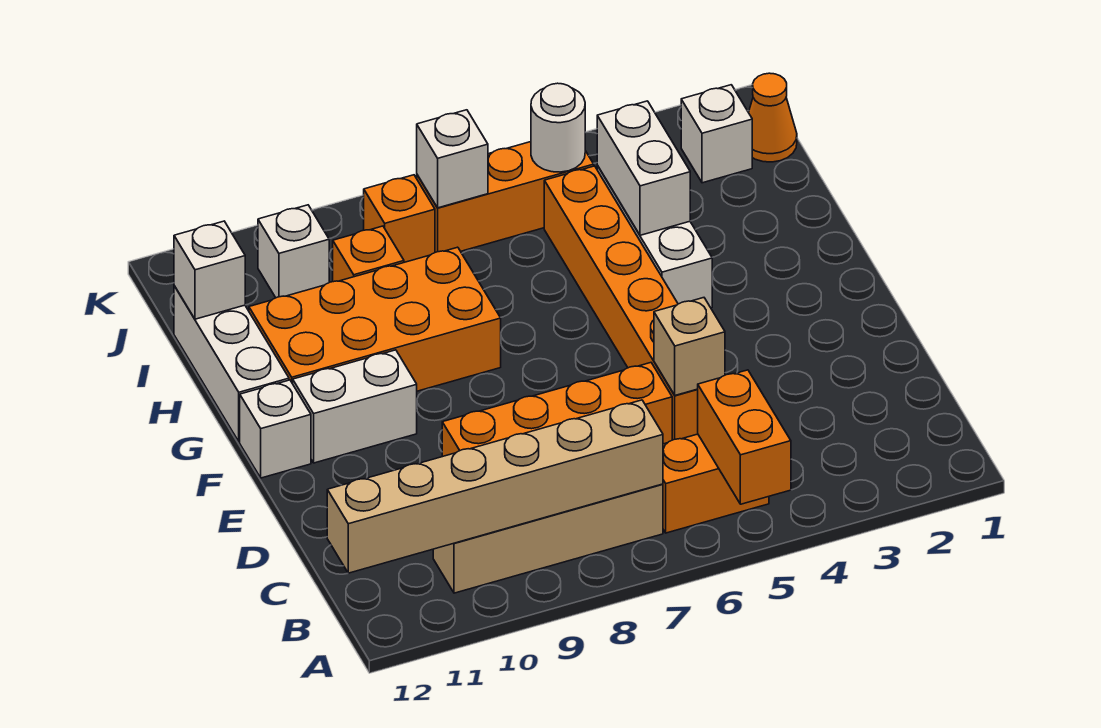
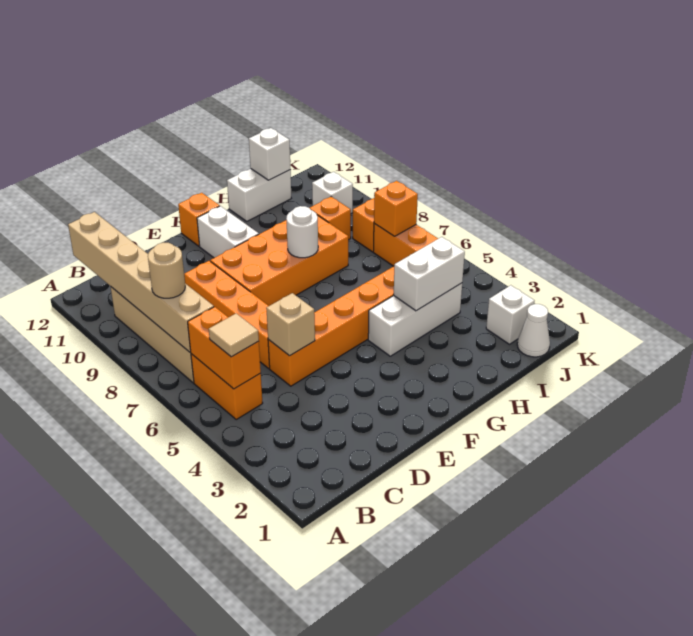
orange 1x2 brick [697,370,791,504] -> orange 1x2 brick turned to [188,307,261,389]
none -> tan 1x1 tile [209,313,259,357]
none -> tan 1x1 round brick [148,242,185,298]
white 1x1 brick [240,380,311,478] -> orange 1x1 brick [178,193,219,246]
orange 2x4 brick [249,247,501,391] -> orange 2x4 brick turned to [210,215,348,306]
white 1x3 brick [174,286,289,442] -> white 1x2 brick [227,169,291,221]
orange 1x1 cone [749,73,797,162] -> white 1x1 cone [517,304,550,357]
white 1x1 round brick [531,83,585,172] -> white 1x1 round brick moved to [286,206,318,258]
white 1x1 brick [417,110,488,208] -> orange 1x1 brick [374,181,418,236]

